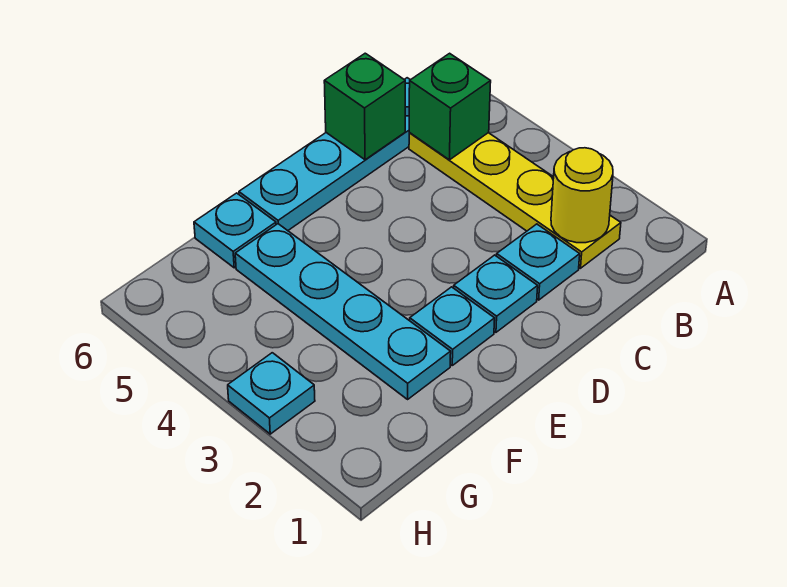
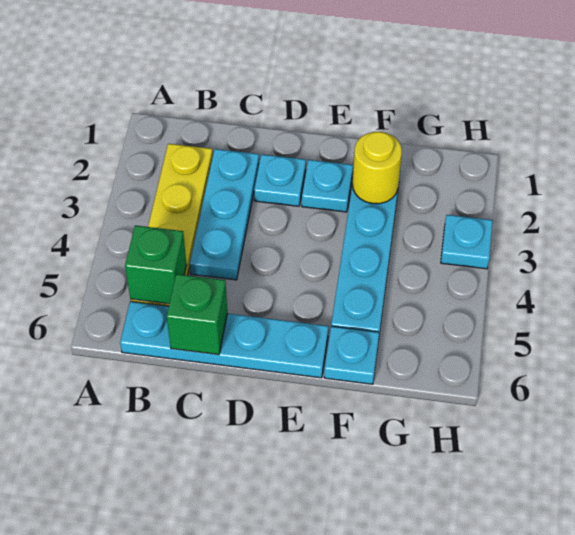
yellow 1x1 round brick [551,148,613,243] -> yellow 1x1 round brick moved to [353,132,402,204]
cyan 1x1 plate [497,224,580,300] -> cyan 1x3 plate [189,149,259,280]

